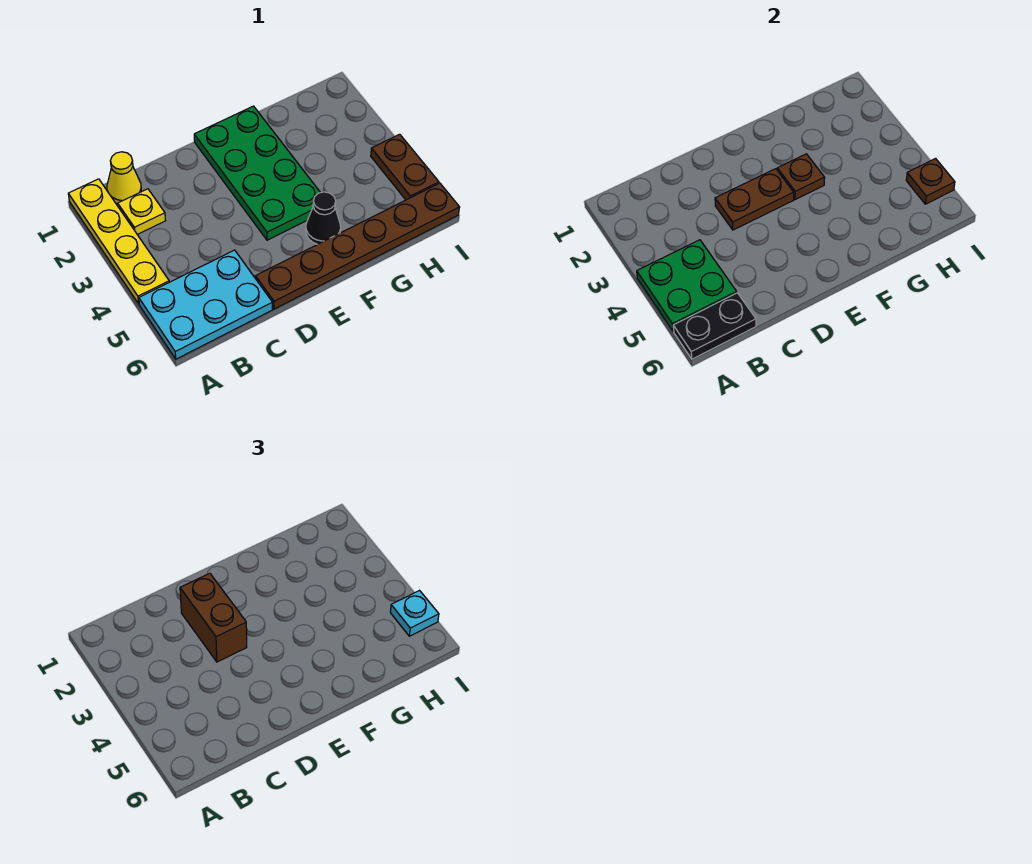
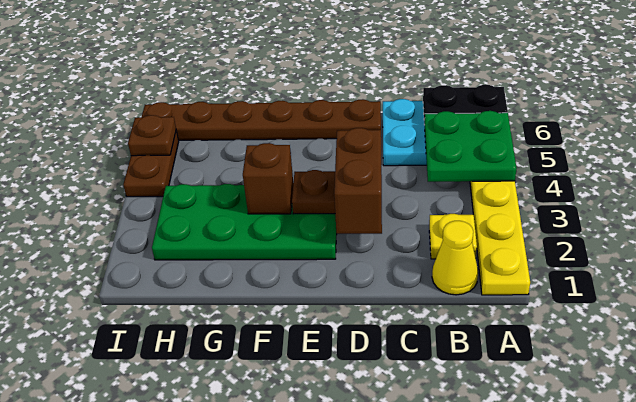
green 2x4 plate [194,106,320,240] -> green 2x4 plate turned to [152,184,337,260]
brown 1x1 plate [777,154,825,200] -> brown 1x1 brick [243,143,293,214]
black 1x1 cone [306,192,341,244] -> none
cyan 1x1 plate [390,591,439,636] -> none

